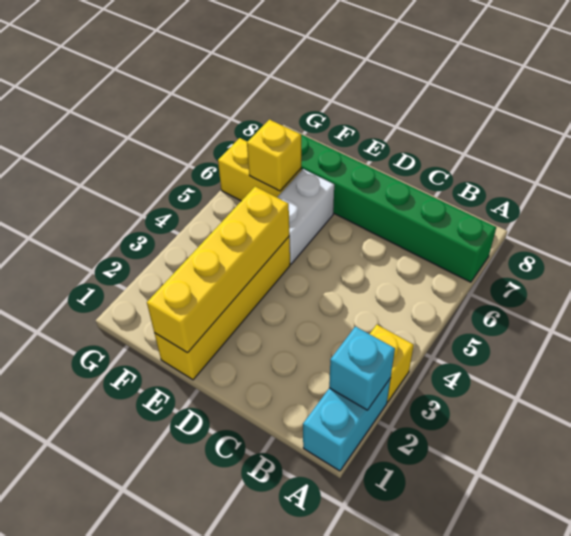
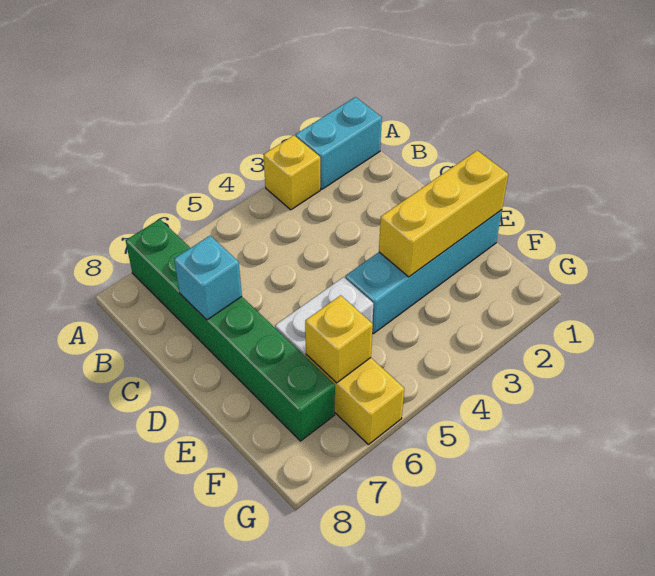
cyan 1x1 brick [329,326,395,410] -> cyan 1x1 brick moved to [174,236,242,320]
yellow 1x4 brick [154,237,290,380] -> cyan 1x4 brick [345,210,502,334]
yellow 1x4 brick [147,187,289,353] -> yellow 1x3 brick [379,150,508,277]

